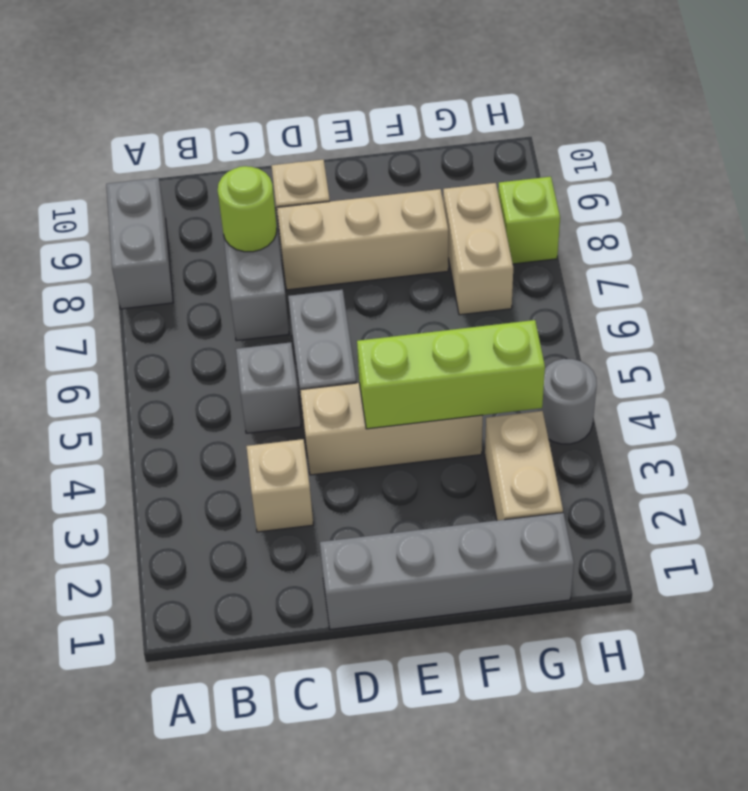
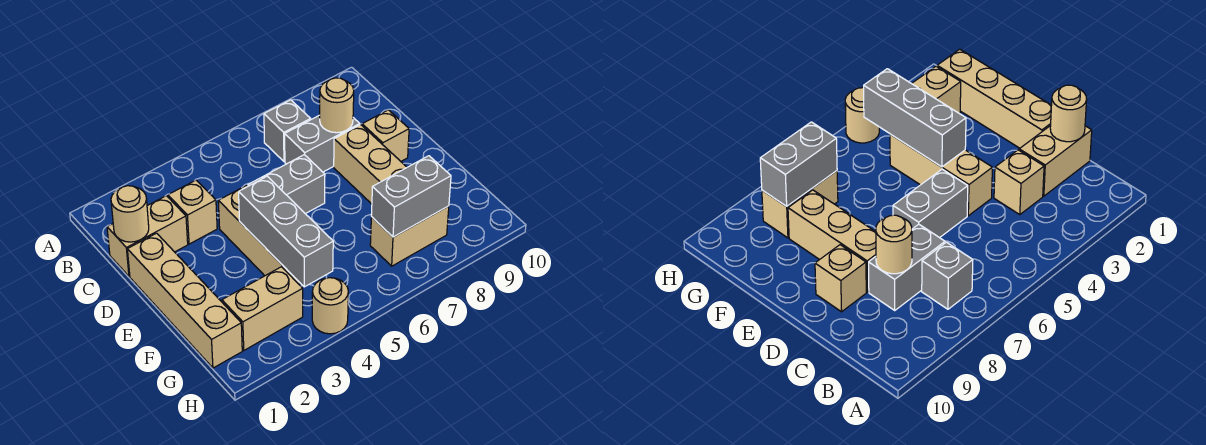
grey 1x2 brick [106,178,173,309] -> grey 1x2 brick moved to [371,156,451,237]
none -> tan 1x2 brick [107,196,188,276]
none -> tan 1x1 round brick [111,186,149,242]
grey 1x1 brick [236,342,301,433] -> grey 1x1 brick moved to [264,100,311,161]
lime 1x1 round brick [218,166,277,252] -> tan 1x1 round brick [320,78,354,133]
grey 1x4 brick [320,513,574,629] -> tan 1x4 brick [127,233,242,368]
lime 1x3 brick [357,320,545,429] -> grey 1x3 brick [239,176,333,287]
grey 1x1 round brick [538,359,597,444] -> tan 1x1 round brick [312,278,348,334]
lime 1x1 brick [498,177,560,264] -> none

